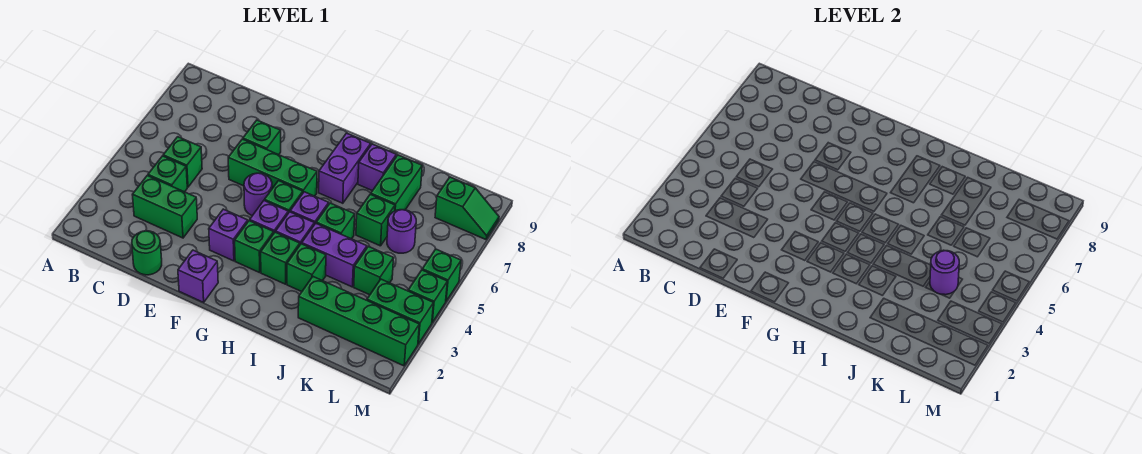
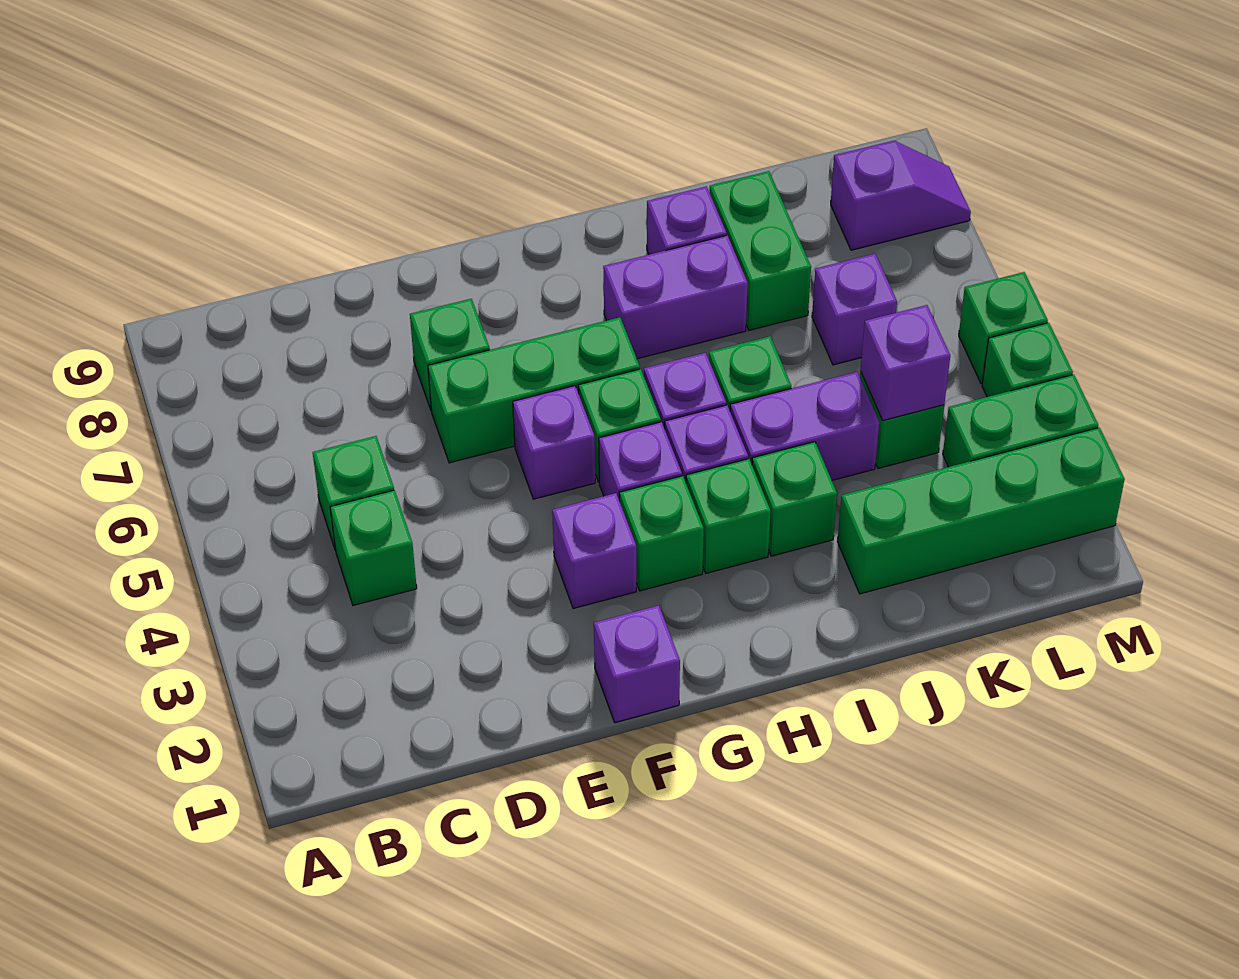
green 1x2 brick [132,176,197,238] -> none
green 1x1 round brick [132,231,162,275] -> none
purple 1x1 round brick [244,173,272,216] -> purple 1x1 brick [513,386,595,499]
purple 1x2 brick [319,133,371,203] -> purple 1x2 brick turned to [603,235,748,359]
green 1x1 brick [356,194,395,246] -> none
purple 1x1 round brick [930,250,959,295] -> purple 1x1 brick [860,305,950,420]
purple 1x1 round brick [387,210,416,253] -> purple 1x1 brick [812,254,897,365]
green 1x2 slope [435,177,499,239] -> purple 1x2 slope [831,141,971,250]

